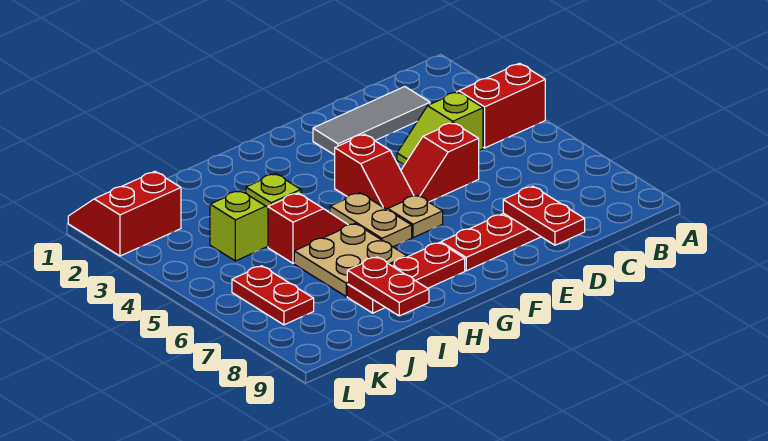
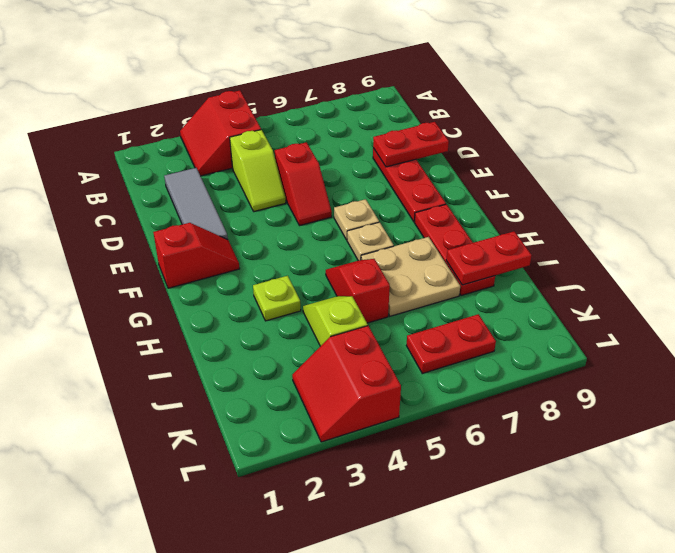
red 1x2 slope [335,134,414,210] -> red 1x2 slope moved to [153,223,240,288]
tan 1x2 plate [330,193,412,247] -> tan 1x1 plate [347,222,394,261]
red 2x2 slope [68,171,181,256] -> red 2x2 slope moved to [292,326,401,442]

